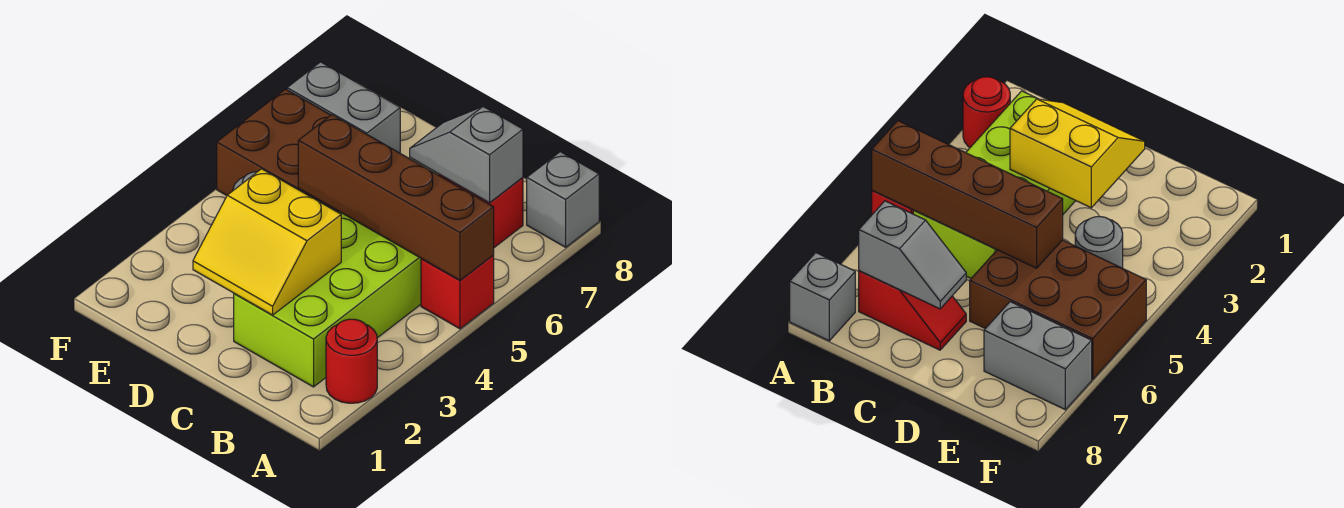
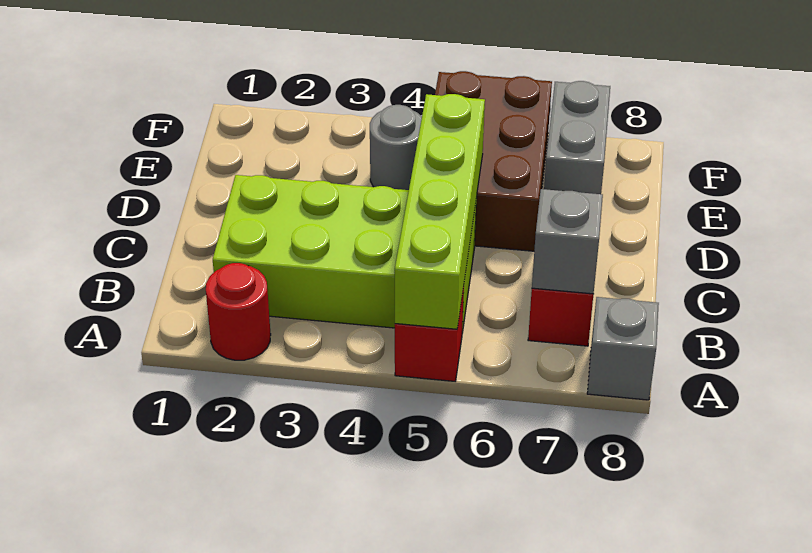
brown 1x4 brick [298,115,494,280] -> lime 1x4 brick [395,94,485,329]
yellow 2x2 slope [193,169,341,315] -> none

